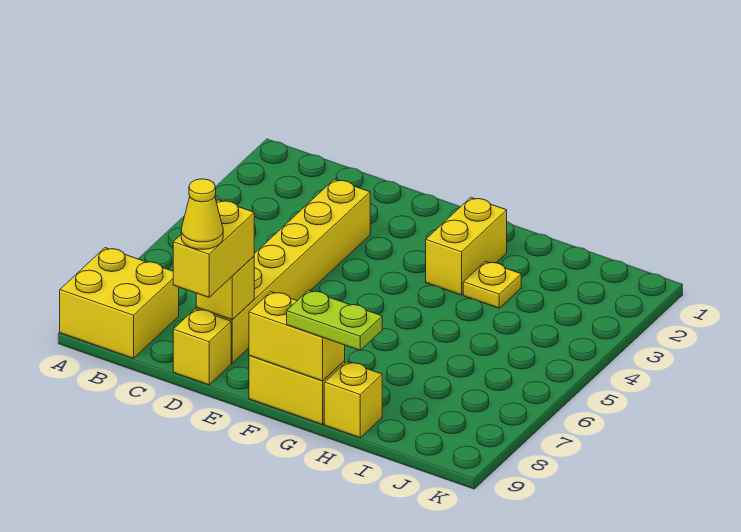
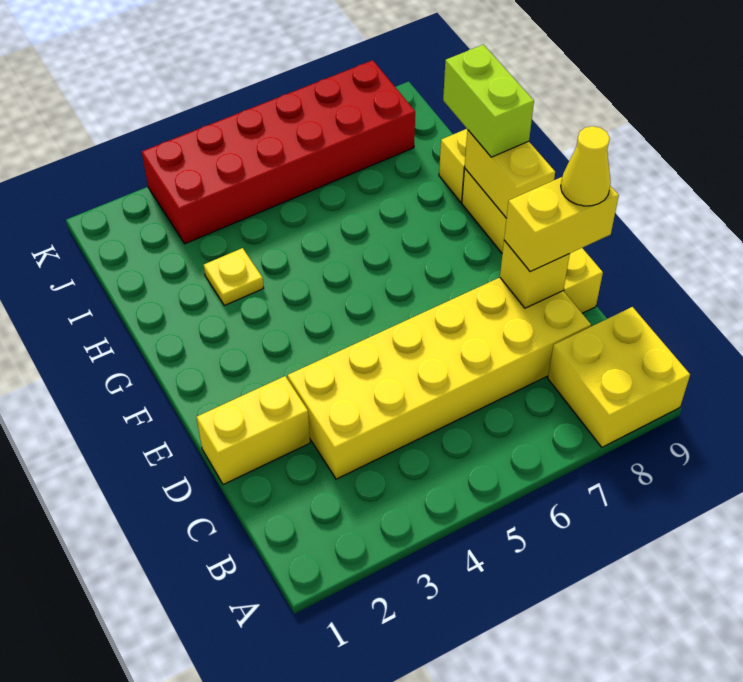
yellow 1x6 brick [196,179,370,363] -> yellow 2x6 brick [288,278,591,479]
yellow 1x2 brick [426,198,507,295] -> yellow 1x2 brick moved to [197,376,310,485]
lime 1x2 plate [287,290,382,350] -> lime 1x2 brick [443,45,534,157]
none -> red 2x6 brick [142,60,415,244]

